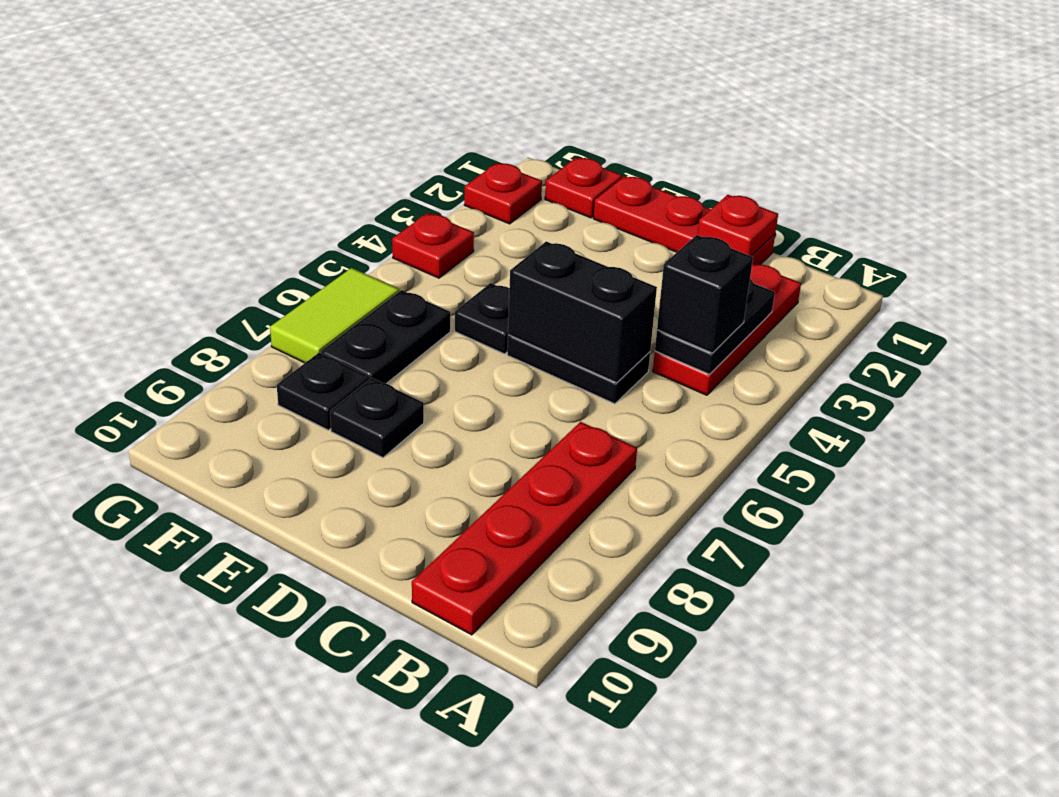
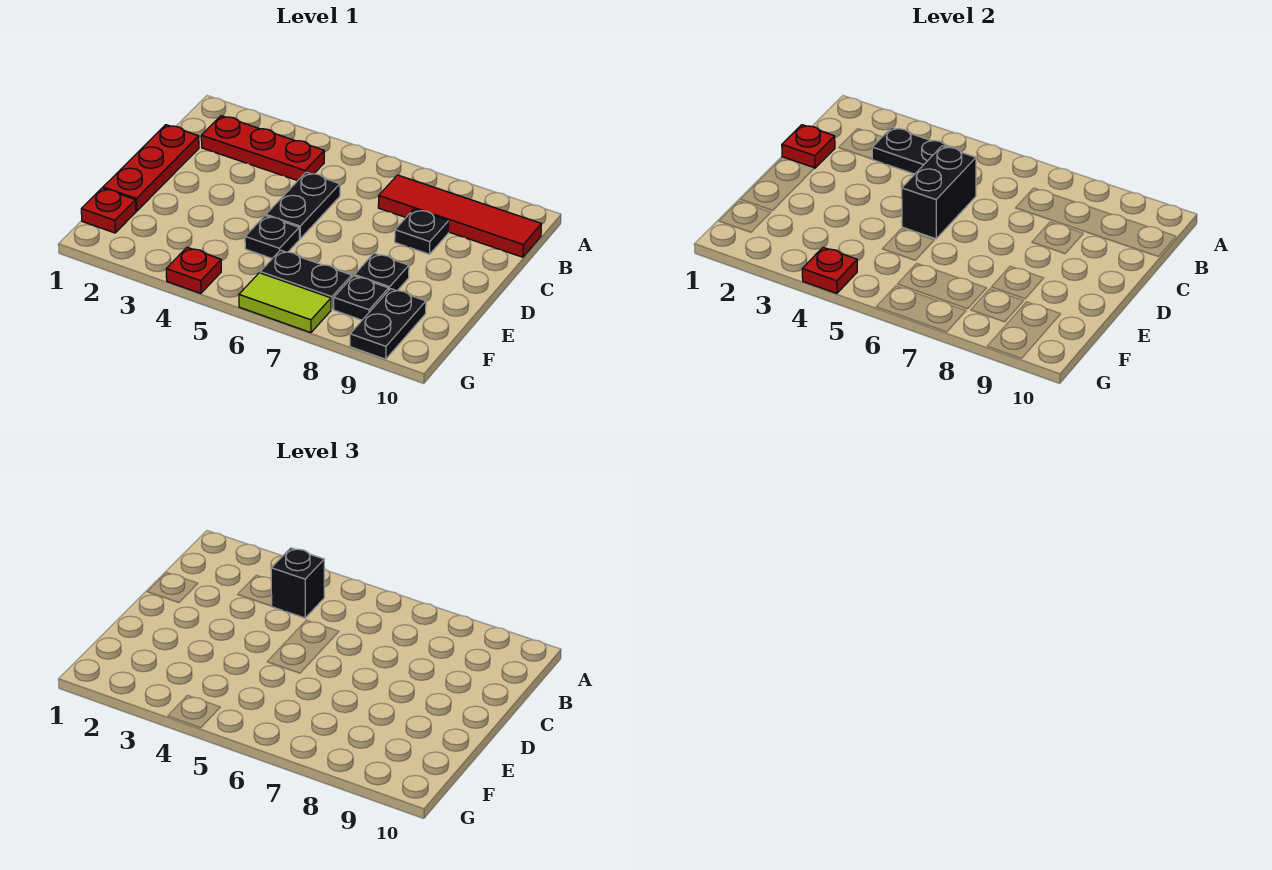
red 1x4 plate [412,422,637,635] -> red 1x4 tile [378,175,541,257]
none -> black 1x1 plate [395,209,449,254]
none -> black 1x2 plate [350,289,426,359]
red 1x1 plate [464,163,542,224] -> red 1x1 plate moved to [802,247,857,293]

